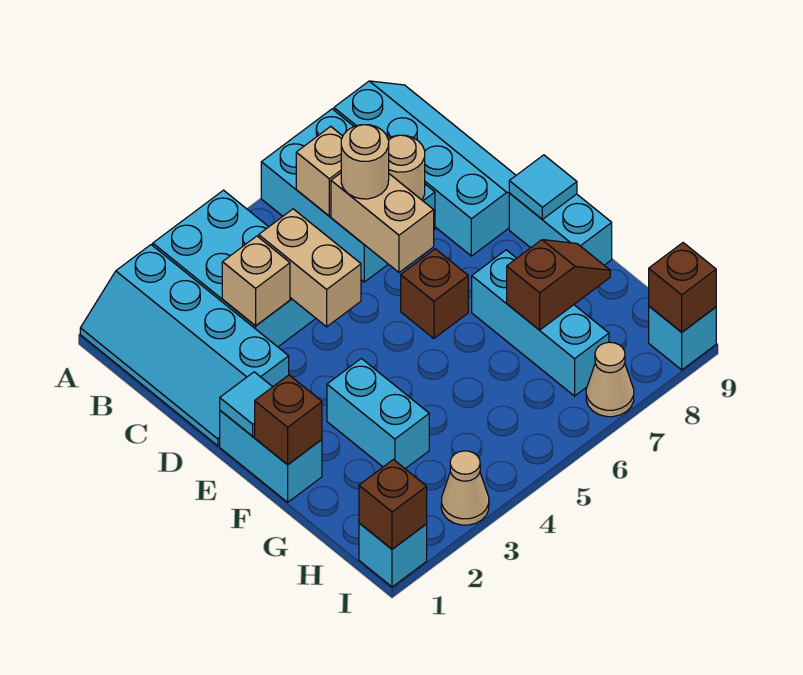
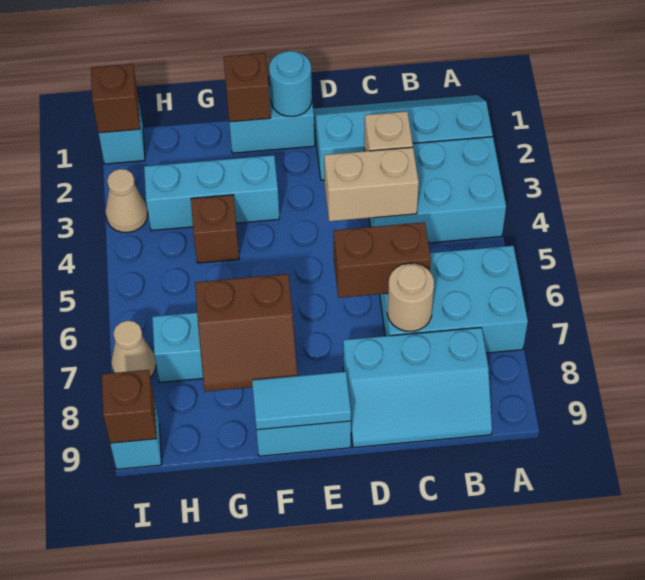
cyan 2x4 slope [334,81,516,256] -> cyan 2x3 slope [343,328,492,448]
tan 1x1 brick [296,126,343,216] -> none
tan 1x2 brick [331,173,434,272] -> brown 1x2 brick [334,222,431,298]
tan 1x1 round brick [341,125,389,199] -> none
cyan 1x1 tile [220,372,272,436] -> cyan 1x1 round brick [269,51,312,117]
brown 1x1 brick [401,249,468,338] -> brown 1x1 brick moved to [191,195,239,263]
cyan 1x1 tile [509,155,577,219] -> cyan 1x2 tile [252,372,351,430]
cyan 1x2 brick [327,358,429,469] -> cyan 1x3 brick [144,155,279,231]
brown 1x2 slope [507,240,610,330] -> brown 2x2 slope [195,274,298,392]

